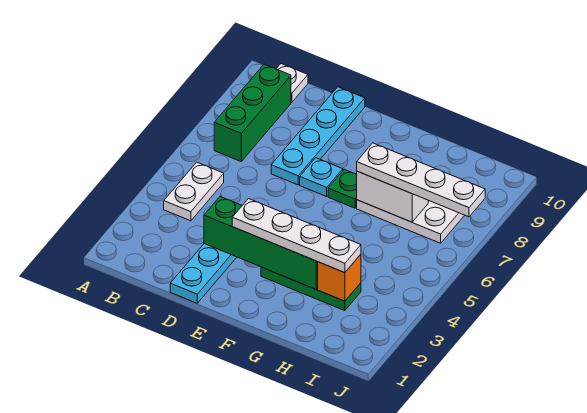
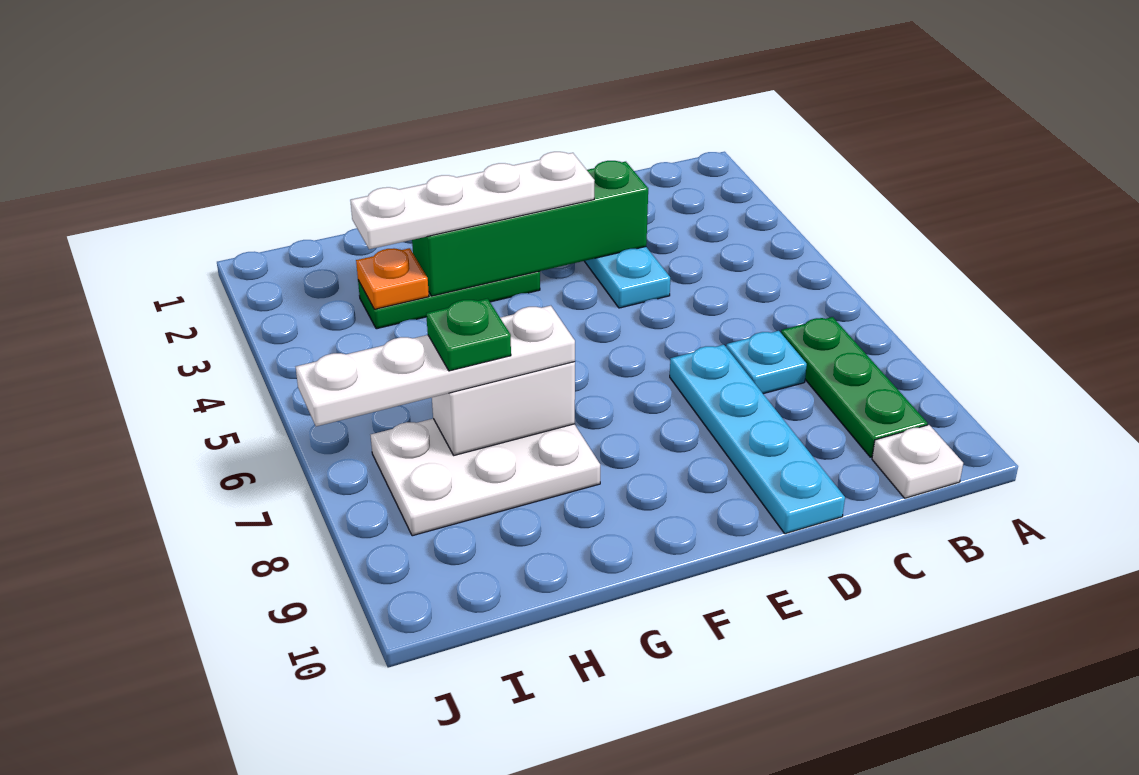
white 1x2 plate [164,162,224,221] -> none
green 1x3 brick [214,64,291,161] -> green 1x3 plate [781,317,927,457]
cyan 1x1 plate [300,158,343,197] -> cyan 1x1 plate moved to [726,331,807,394]
green 1x1 plate [328,169,357,208] -> green 1x1 plate moved to [426,299,511,371]
orange 1x1 brick [318,254,361,301] -> orange 1x1 plate [356,248,429,309]

